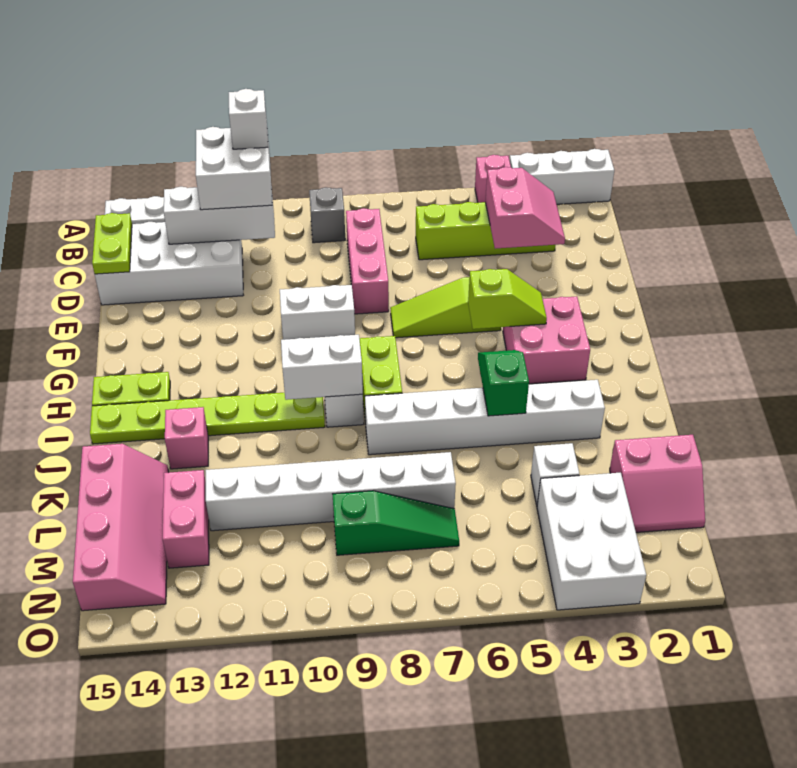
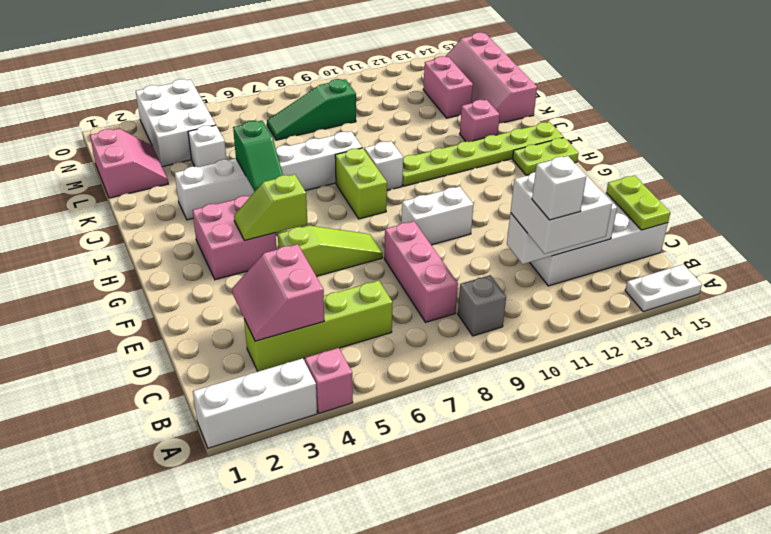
white 1x2 brick [281,335,363,400] -> none
pink 2x2 slope [610,435,705,532] -> pink 2x2 slope turned to [90,129,168,198]
white 1x6 brick [206,452,456,531] -> none

